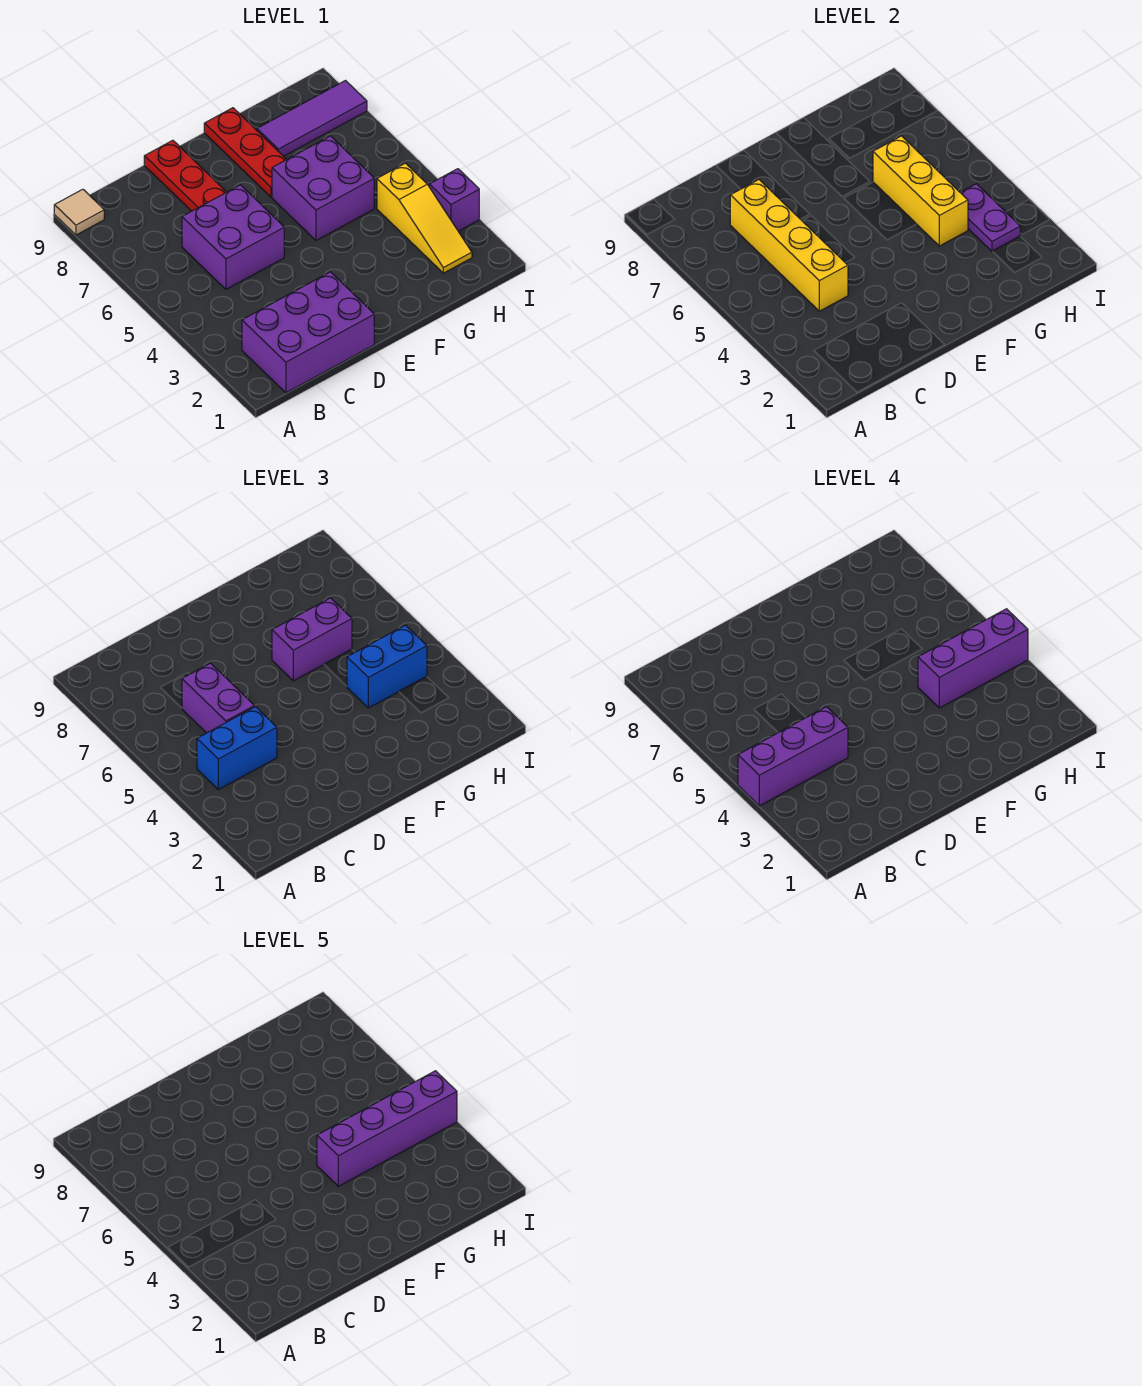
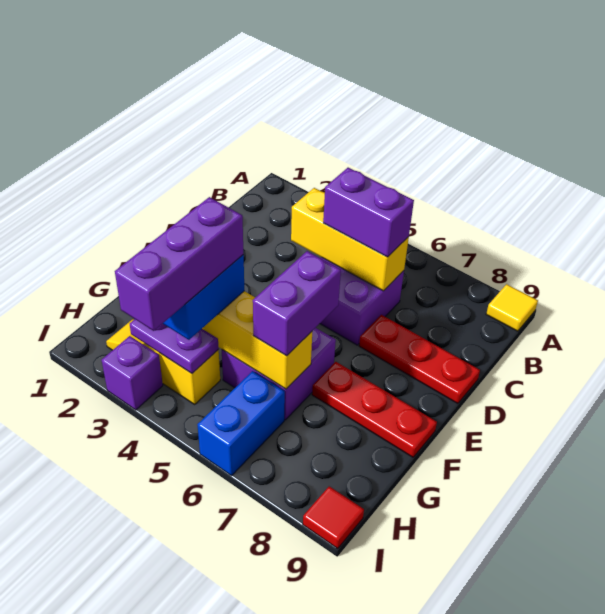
purple 1x3 brick [738,707,848,806] -> none
tan 1x1 tile [54,189,104,235] -> yellow 1x1 tile [486,284,538,331]
purple 2x3 brick [242,272,374,393] -> none
blue 1x2 brick [197,707,277,790] -> blue 1x2 brick moved to [197,371,285,476]
yellow 1x4 brick [730,180,848,311] -> yellow 1x3 brick [291,188,409,291]
purple 1x4 brick [317,1071,457,1186] -> none
purple 1x3 tile [257,81,367,156] -> none
none -> red 1x1 tile [303,486,364,548]

